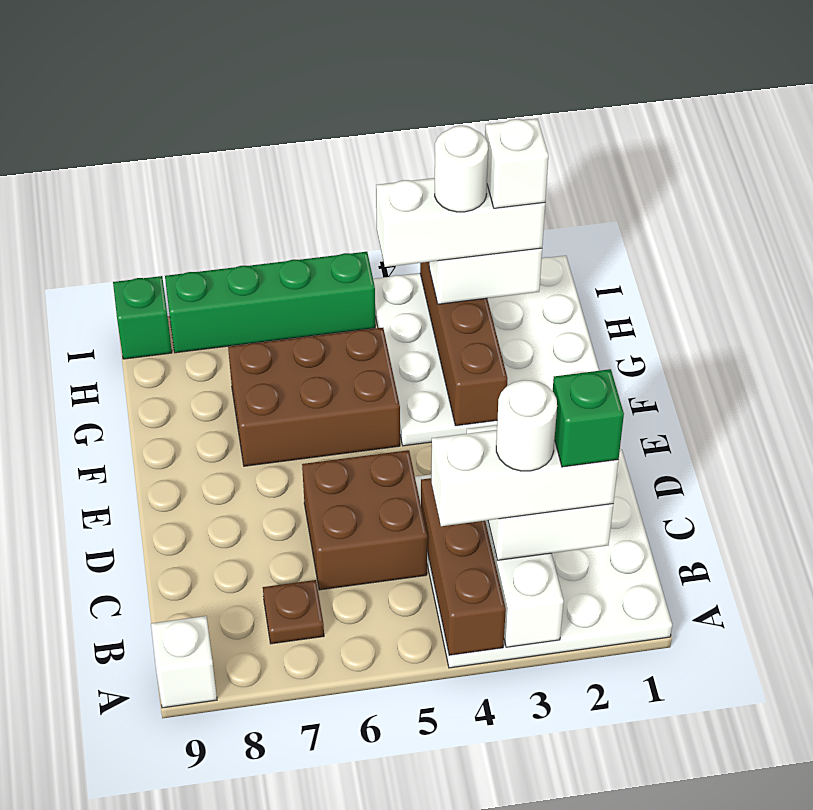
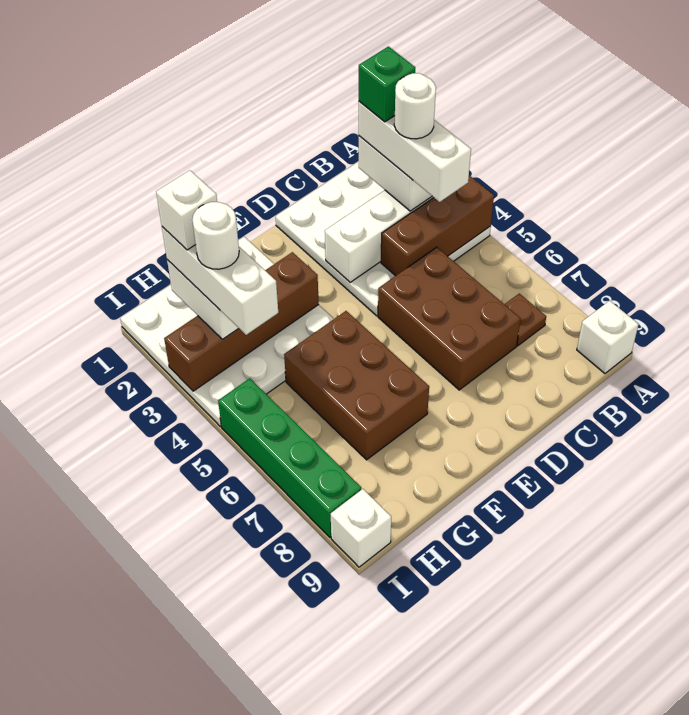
brown 2x2 brick [302,450,427,590] -> brown 2x3 brick [378,247,520,390]
green 1x1 brick [113,276,172,359] -> white 1x1 brick [331,489,391,567]

